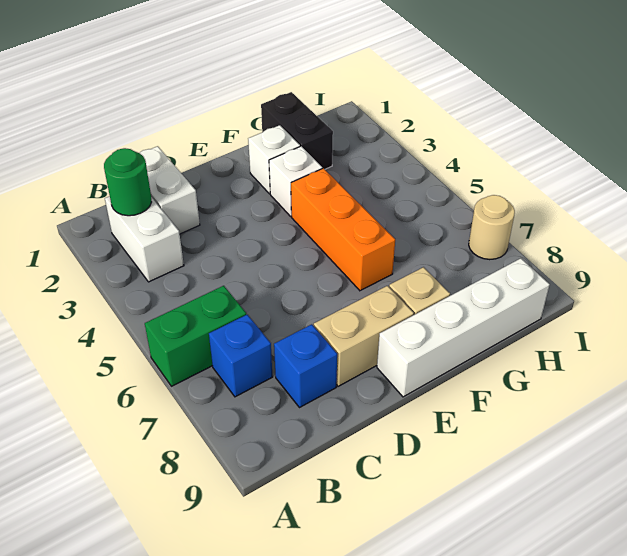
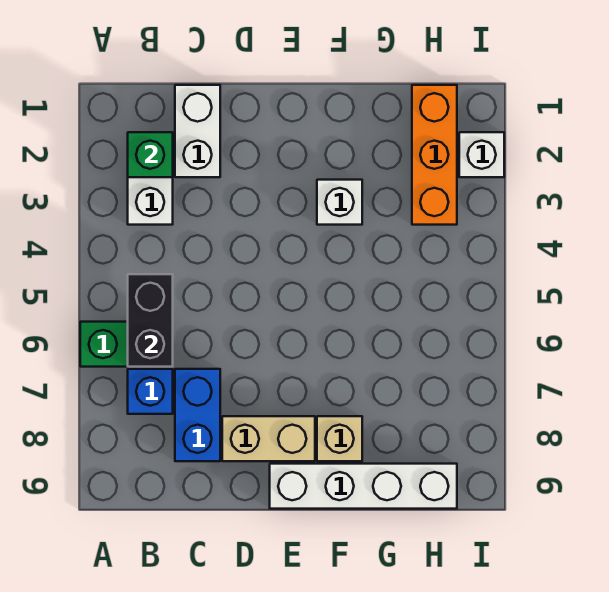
green 1x1 round brick [104,148,151,216] -> green 1x1 brick [128,132,173,177]
blue 1x1 brick [274,324,337,408] -> blue 1x2 brick [175,369,220,461]
white 1x1 brick [248,125,300,194] -> white 1x1 brick moved to [459,132,504,177]
orange 1x3 brick [291,168,395,291] -> orange 1x3 brick moved to [412,85,457,225]
black 1x2 brick [261,92,333,169] -> black 1x2 brick moved to [128,274,173,367]
tan 1x1 round brick [469,195,515,260] -> none

